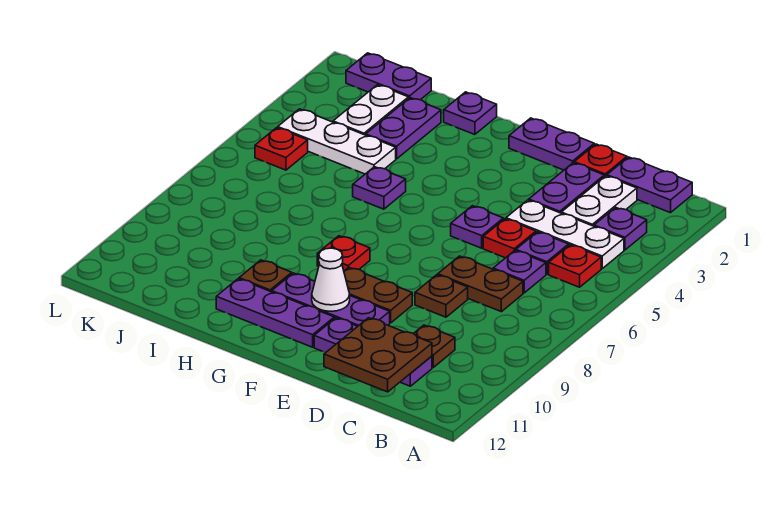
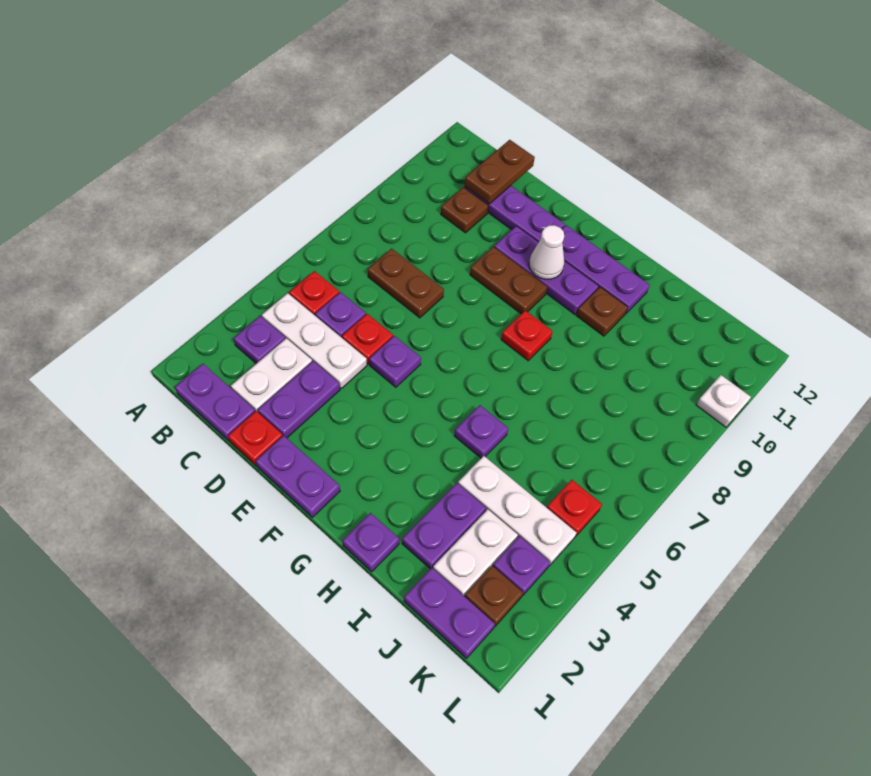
purple 1x1 plate [493,251,546,293] -> purple 1x1 plate moved to [493,536,550,596]
brown 2x2 plate [324,318,432,392] -> brown 1x2 plate [465,140,535,204]
brown 1x1 plate [415,275,468,317] -> brown 1x1 plate moved to [465,566,523,626]
none -> white 1x1 plate [696,375,751,427]

